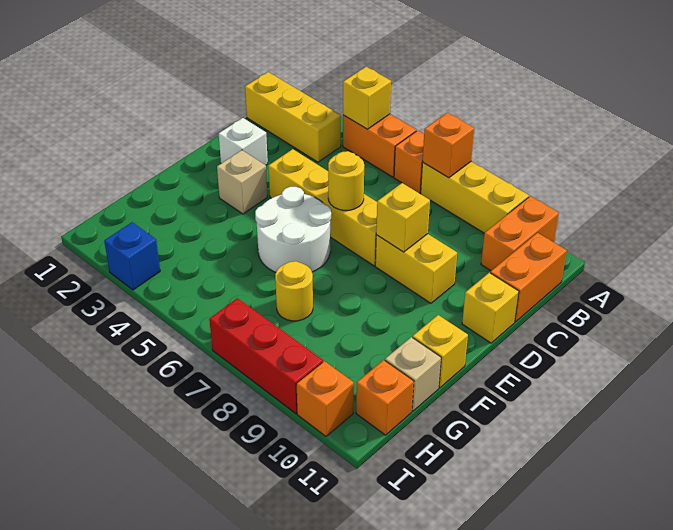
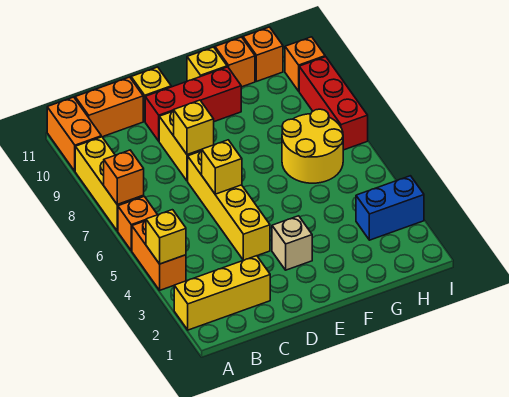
orange 1x2 brick [481,196,559,271] -> orange 1x2 brick turned to [47,97,101,171]
yellow 1x3 brick [245,72,341,162] -> yellow 1x3 brick turned to [174,256,270,330]
white 1x1 brick [219,118,268,165] -> none
yellow 1x1 round brick [328,151,364,210] -> yellow 1x1 brick [202,140,242,194]
none -> red 1x3 brick [145,67,241,141]
white 2x2 round brick [255,187,331,272] -> none
yellow 1x1 round brick [275,261,313,321] -> yellow 2x2 round brick [282,109,343,183]
tan 1x1 brick [385,337,441,411] -> orange 1x1 brick [215,37,255,87]
blue 1x1 brick [104,222,160,290] -> blue 1x2 brick [356,176,424,240]

